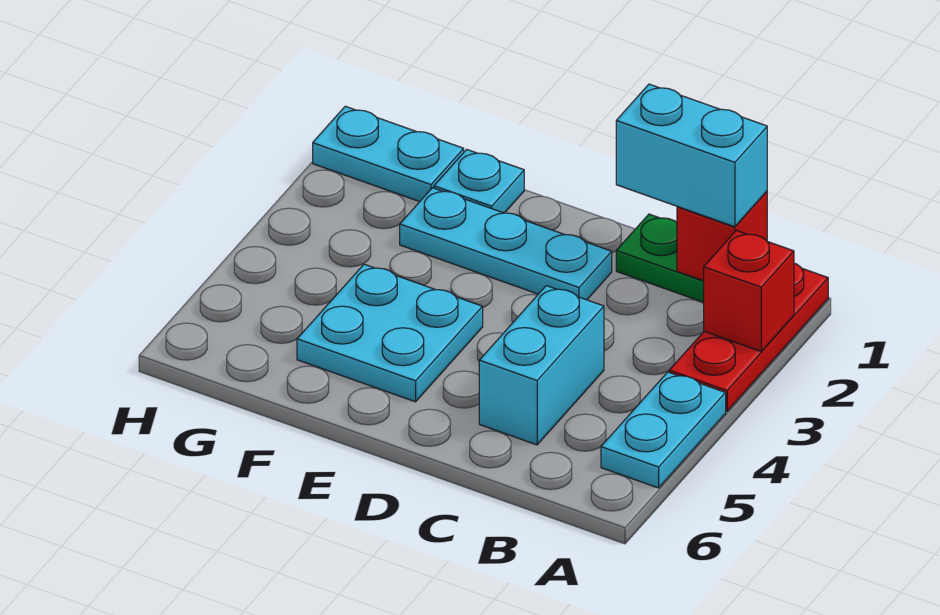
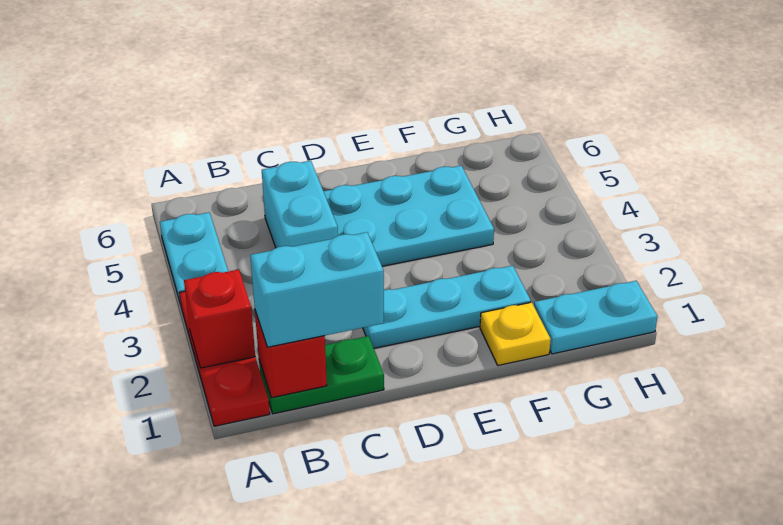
cyan 2x2 plate [297,264,483,402] -> cyan 2x3 plate [323,166,494,266]
cyan 1x1 plate [434,149,524,213] -> yellow 1x1 plate [480,302,551,365]

